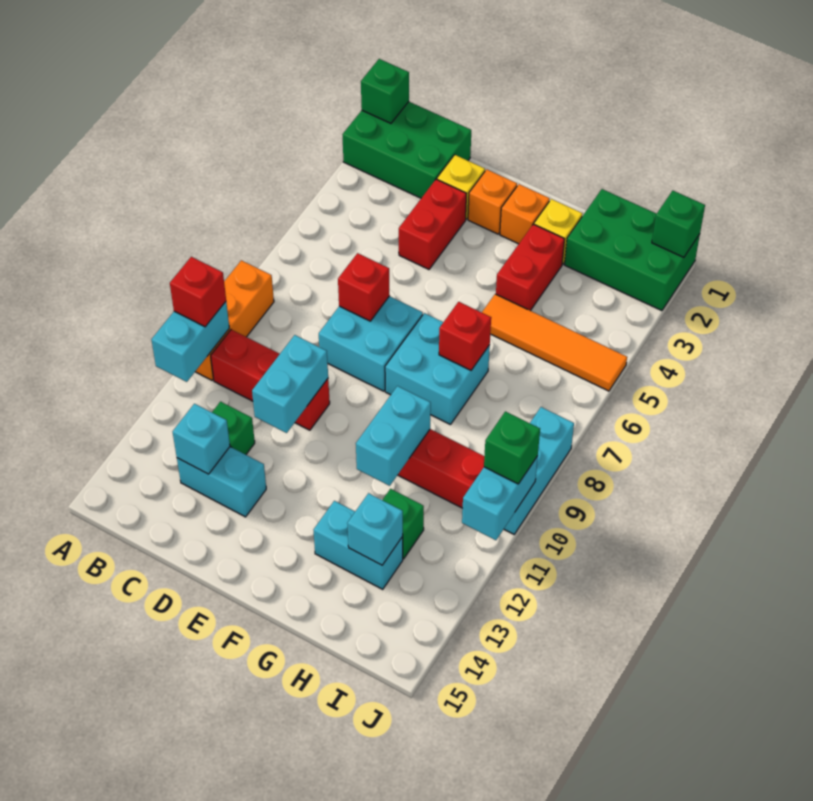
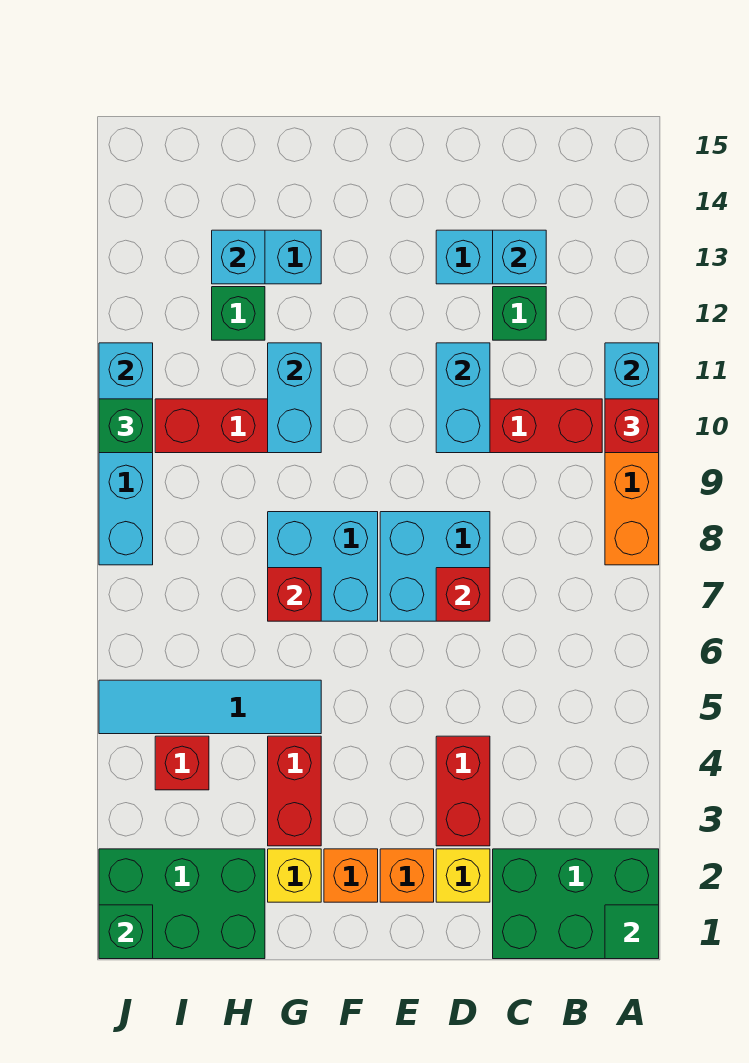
green 1x1 brick [361,59,409,123] -> green 1x1 tile [605,905,659,959]
orange 1x4 tile [482,294,627,391] -> cyan 1x4 tile [99,680,321,734]
none -> red 1x1 brick [155,736,209,790]

